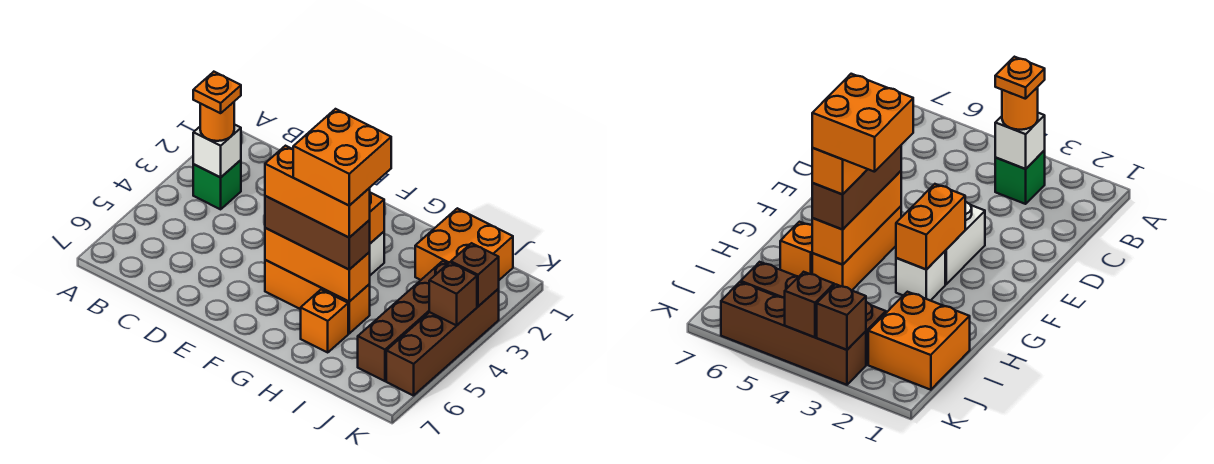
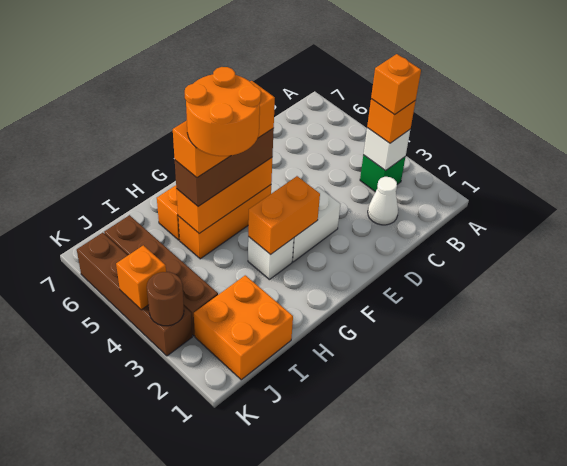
orange 1x1 round brick [200,102,234,141] -> orange 1x1 brick [367,99,416,143]
orange 1x1 plate [193,72,241,113] -> orange 1x1 brick [371,54,421,115]
none -> white 1x1 cone [368,177,398,225]
orange 2x2 brick [293,109,391,205] -> orange 2x2 round brick [185,67,261,156]
brown 1x1 brick [451,243,499,306] -> brown 1x1 round brick [147,272,184,326]
brown 1x1 brick [429,262,477,325] -> orange 1x1 brick [116,245,166,310]

